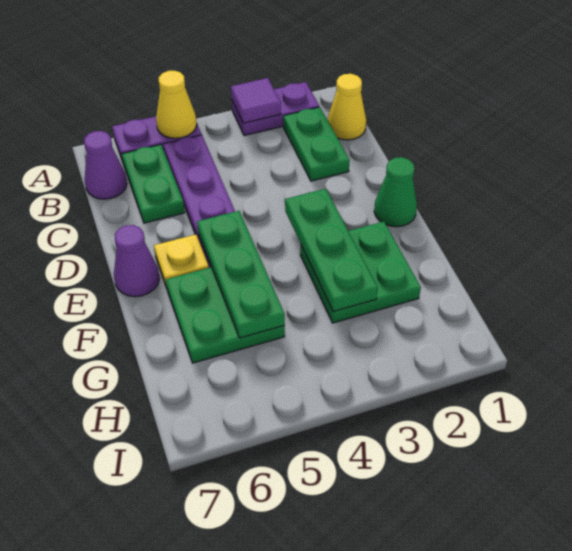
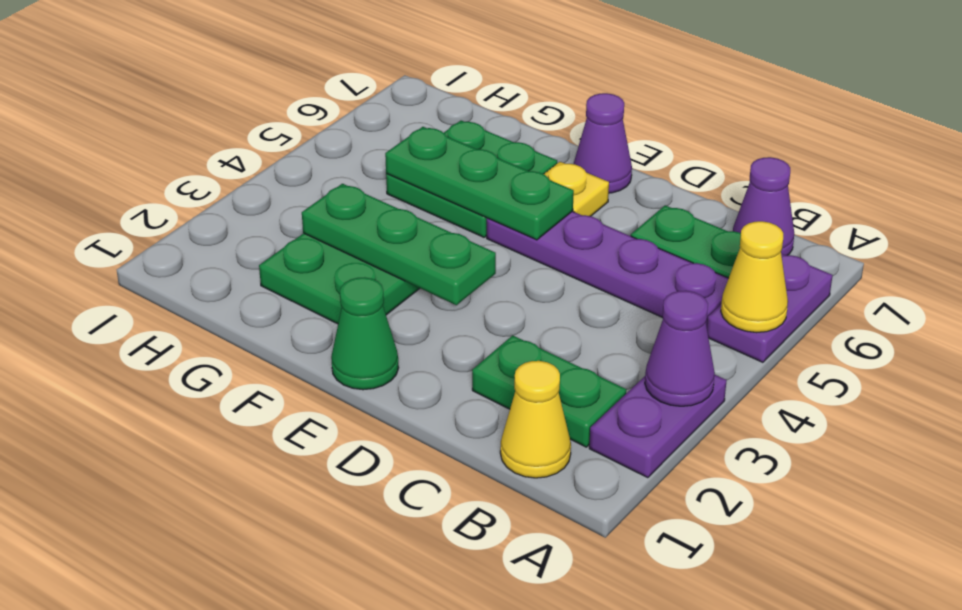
purple 1x1 tile [231,78,281,123] -> purple 1x1 cone [645,291,715,406]

